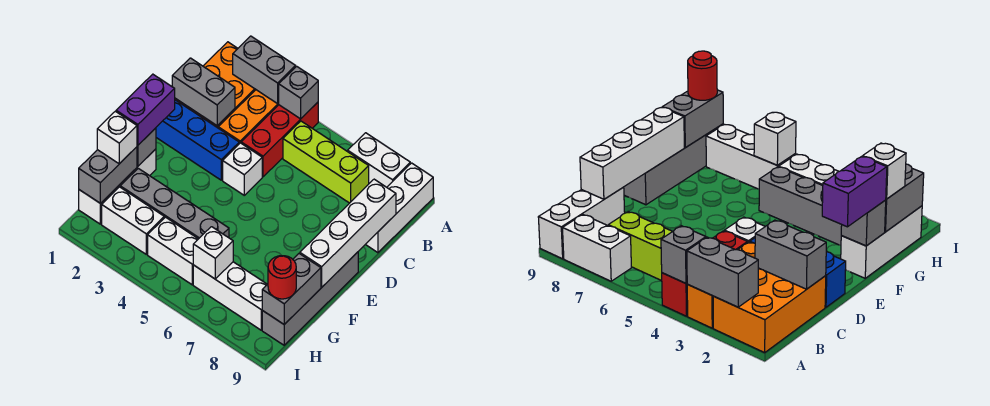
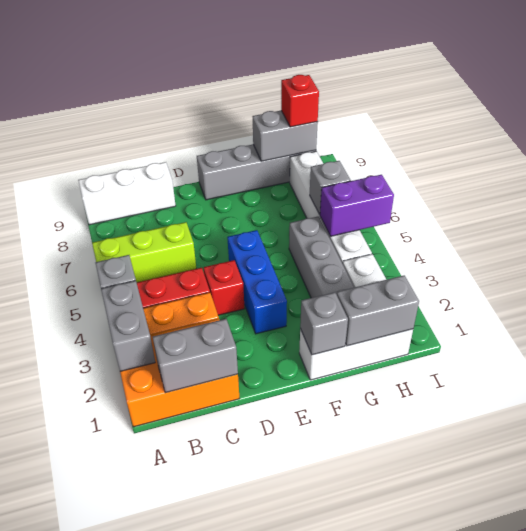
white 1x2 brick [348,133,410,187] -> none
lime 1x3 brick [283,121,369,203] -> lime 1x3 brick turned to [92,222,196,282]
grey 1x2 brick [172,58,235,126] -> grey 1x2 brick turned to [153,319,238,393]
white 1x4 brick [300,179,396,287] -> none
blue 1x3 brick [156,100,239,180] -> blue 1x3 brick moved to [227,230,287,334]
white 1x1 brick [223,143,262,195] -> red 1x1 brick [204,260,245,315]
purple 1x2 brick [116,74,175,145] -> purple 1x2 brick moved to [320,175,394,236]
white 1x1 brick [97,111,137,164] -> none
white 1x1 brick [193,227,233,279] -> grey 1x1 brick [310,161,351,215]
red 1x1 round brick [268,256,296,299] -> red 1x1 brick [281,75,319,127]

